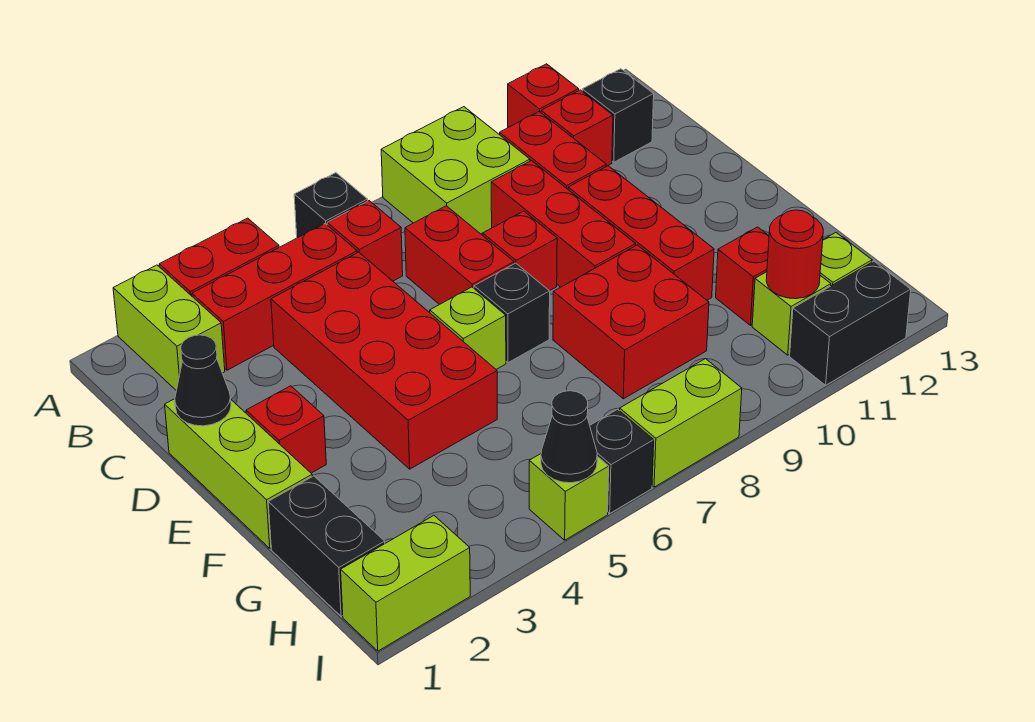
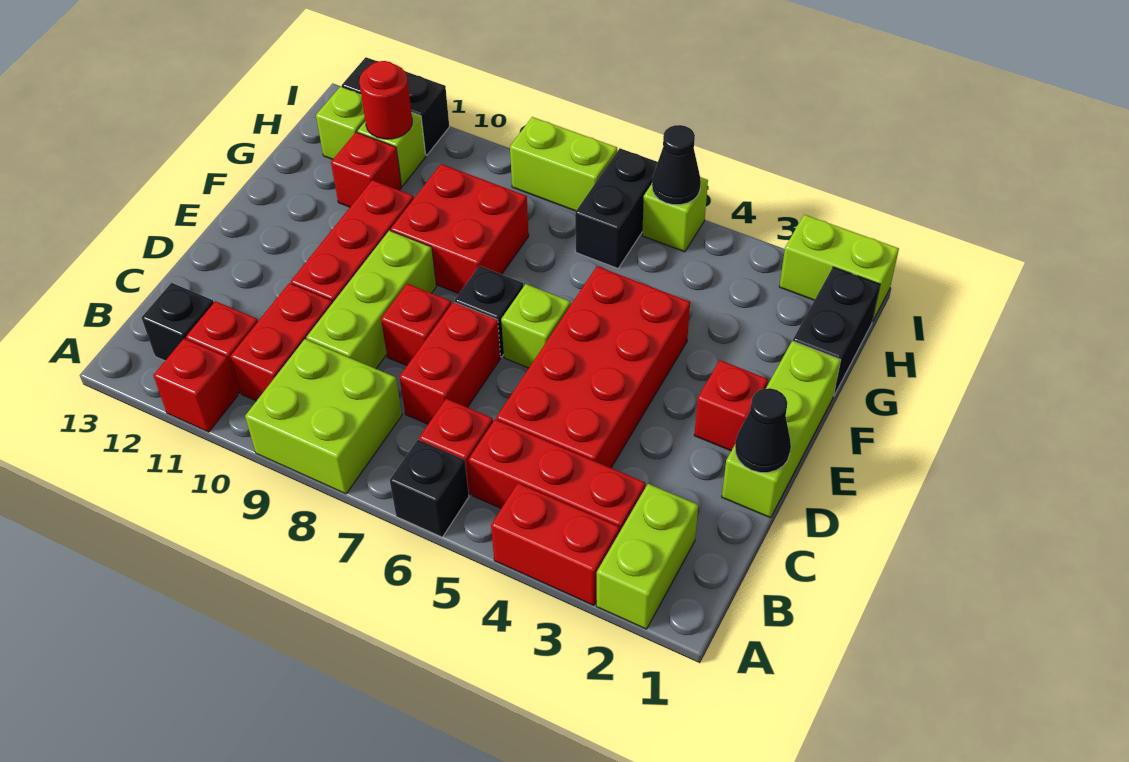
red 1x3 brick [491,161,636,287] -> lime 1x3 brick [306,230,436,369]
black 1x1 brick [590,409,654,513] -> black 1x2 brick [575,148,658,268]

